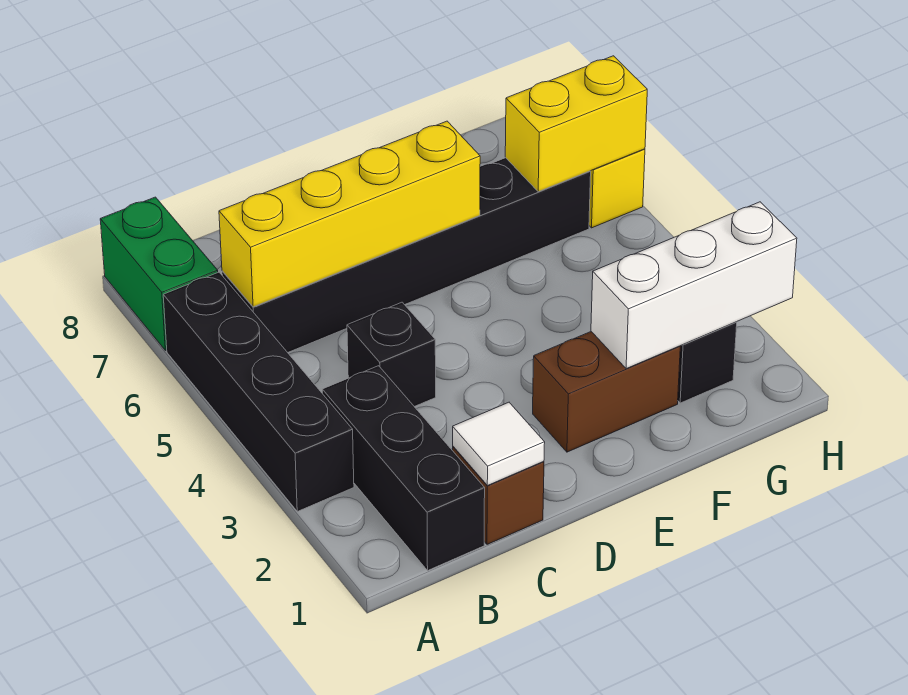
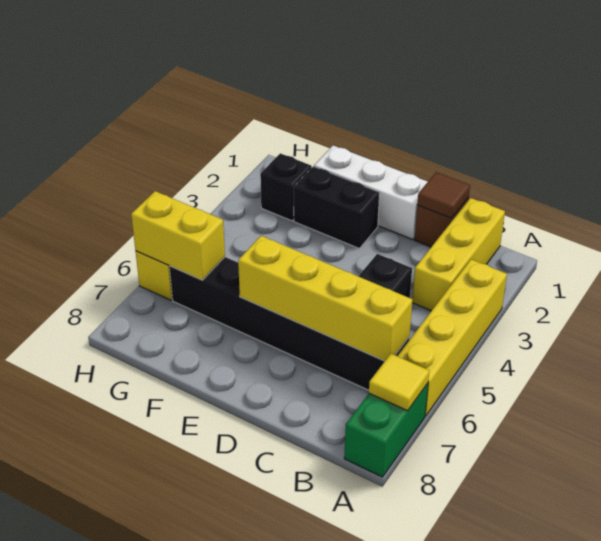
black 1x4 brick [163,272,354,511] -> yellow 1x4 brick [398,259,507,416]
none -> yellow 1x1 tile [369,354,429,411]
black 1x3 brick [322,366,485,570] -> yellow 1x3 brick [412,198,505,311]
white 1x1 tile [453,402,545,486] -> brown 1x1 tile [417,172,470,218]
brown 1x2 brick [533,332,680,452] -> black 1x2 brick [294,166,380,248]
white 1x3 brick [591,202,797,369] -> white 1x3 brick moved to [314,145,428,240]

